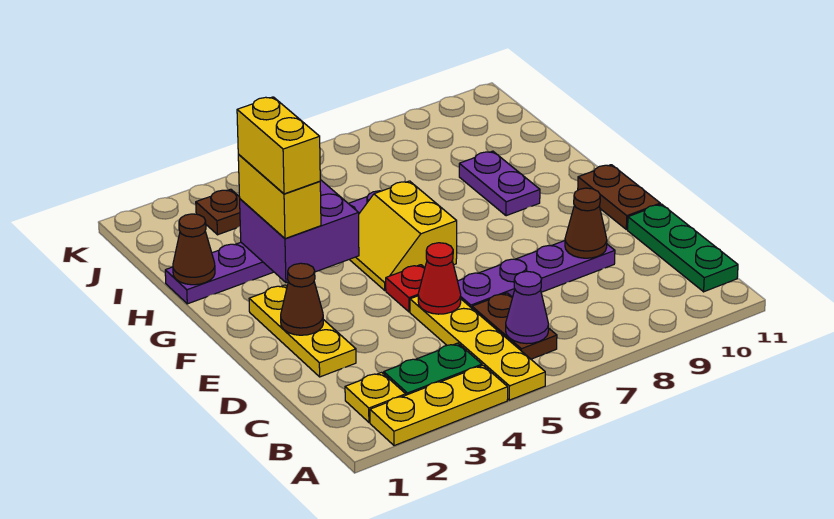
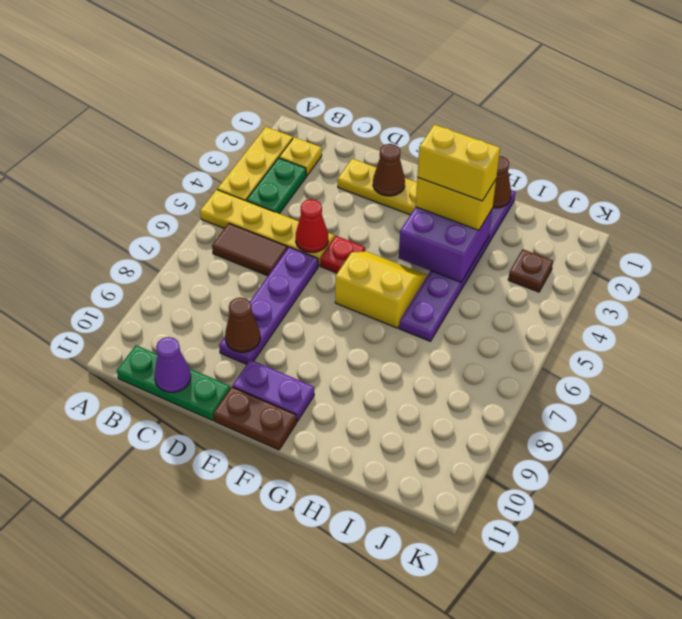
brown 1x2 plate [472,293,557,359] -> brown 1x2 tile [212,223,287,276]
purple 1x1 cone [506,271,549,344] -> purple 1x1 cone moved to [154,337,191,392]
purple 1x2 plate [459,151,540,216] -> purple 1x2 plate moved to [233,360,314,421]

